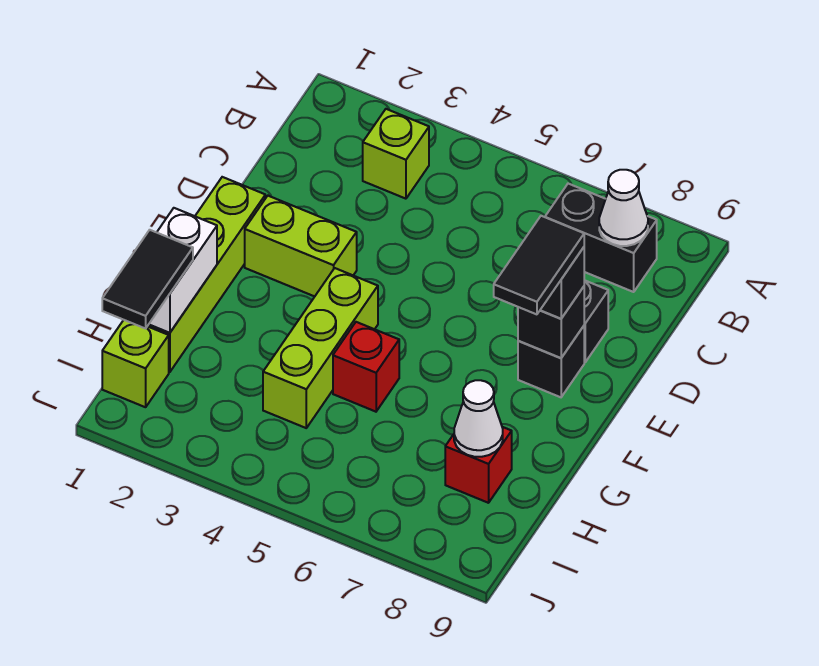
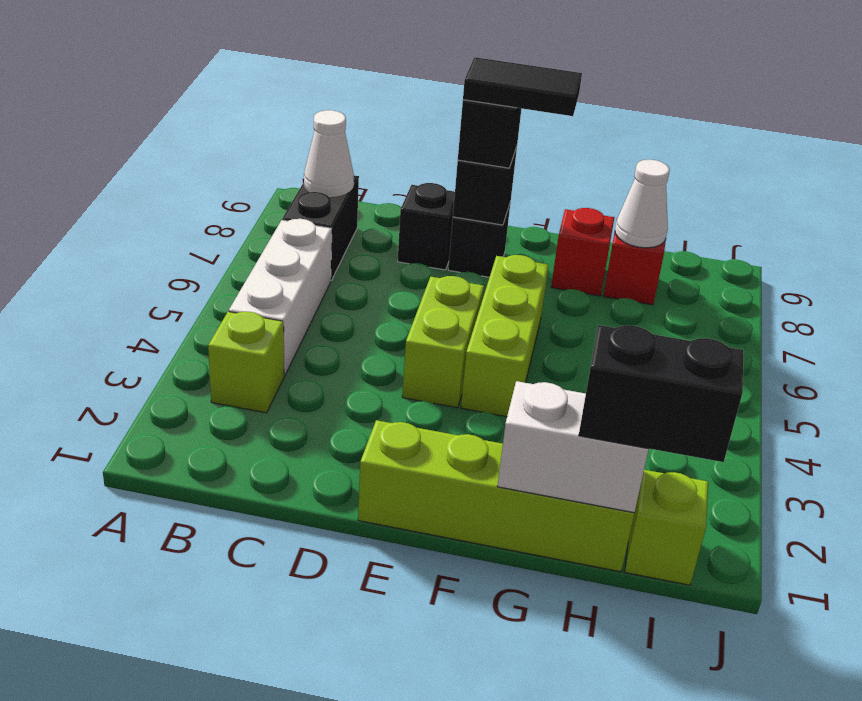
none -> white 1x3 brick [229,219,332,376]
lime 1x2 brick [245,196,357,296] -> lime 1x2 brick moved to [402,276,484,408]
lime 1x3 brick [263,268,378,428] -> lime 1x3 brick turned to [461,255,549,417]
red 1x1 brick [333,322,399,412] -> red 1x1 brick moved to [551,208,614,296]
black 1x2 tile [102,230,193,329] -> black 1x2 brick [579,325,743,462]

